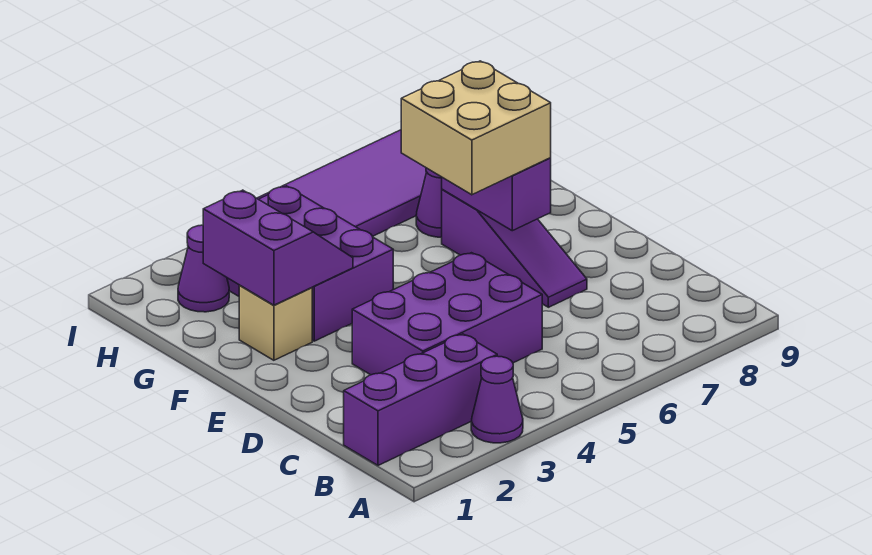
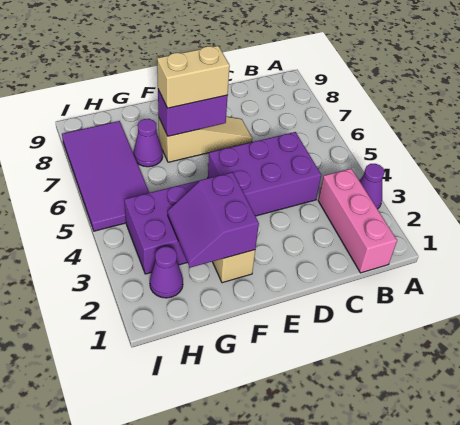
purple 1x3 brick [344,334,497,465] -> pink 1x3 brick [318,169,397,273]
purple 2x3 brick [352,253,542,375] -> purple 2x3 brick turned to [208,132,321,216]
purple 1x3 slope [442,189,587,307] -> tan 1x3 slope [159,117,252,162]
tan 2x2 brick [401,61,551,195] -> tan 1x2 brick [157,46,230,108]
purple 2x2 slope [203,190,353,305] -> purple 2x2 slope turned to [168,172,259,268]

